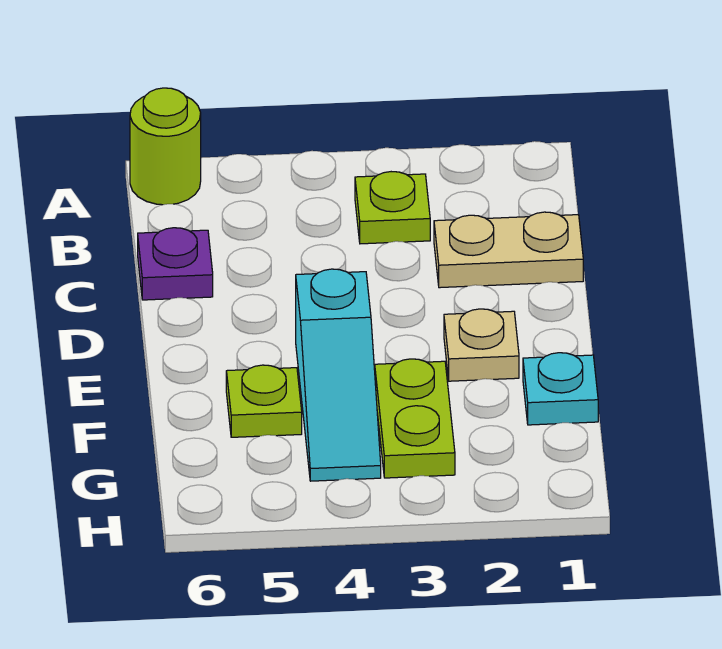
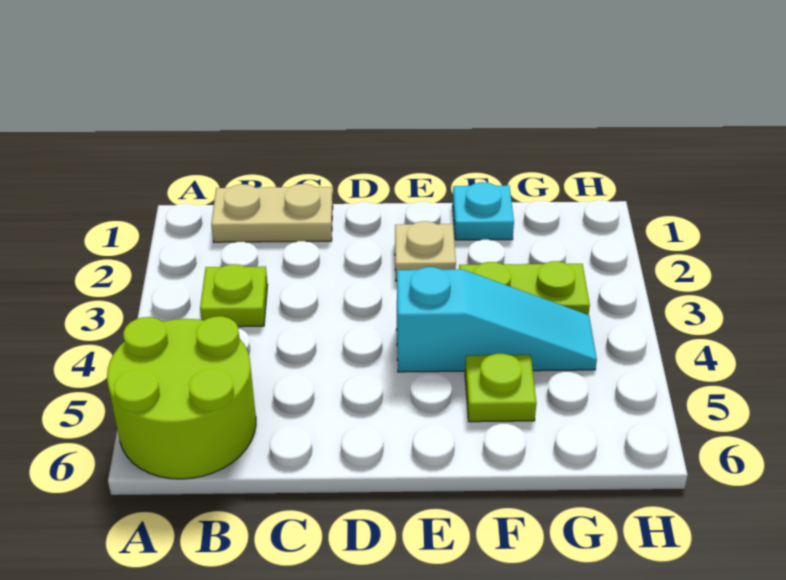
lime 1x1 round brick [130,88,201,205] -> lime 2x2 round brick [107,316,256,479]
tan 1x2 plate [434,212,583,288] -> tan 1x2 plate turned to [211,184,333,242]
purple 1x1 plate [138,228,213,300] -> none

